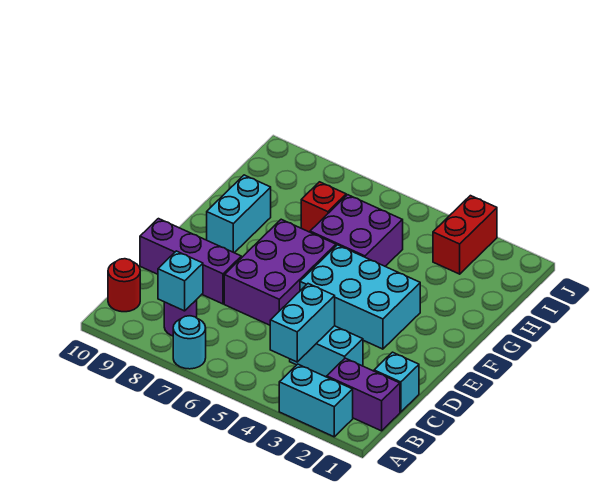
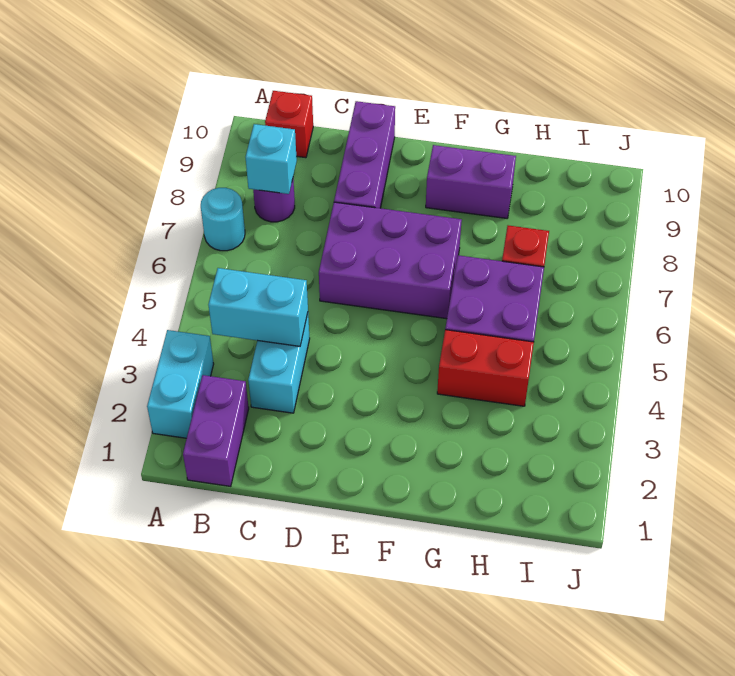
red 1x1 round brick [108,259,140,312] -> red 1x1 brick [265,91,313,158]
cyan 1x1 brick [374,352,419,412] -> none
cyan 2x3 brick [300,245,420,349] -> none
cyan 1x2 brick [207,175,271,253] -> purple 1x2 brick [426,145,516,218]
red 1x2 brick [433,196,497,274] -> red 1x2 brick moved to [437,330,534,406]

